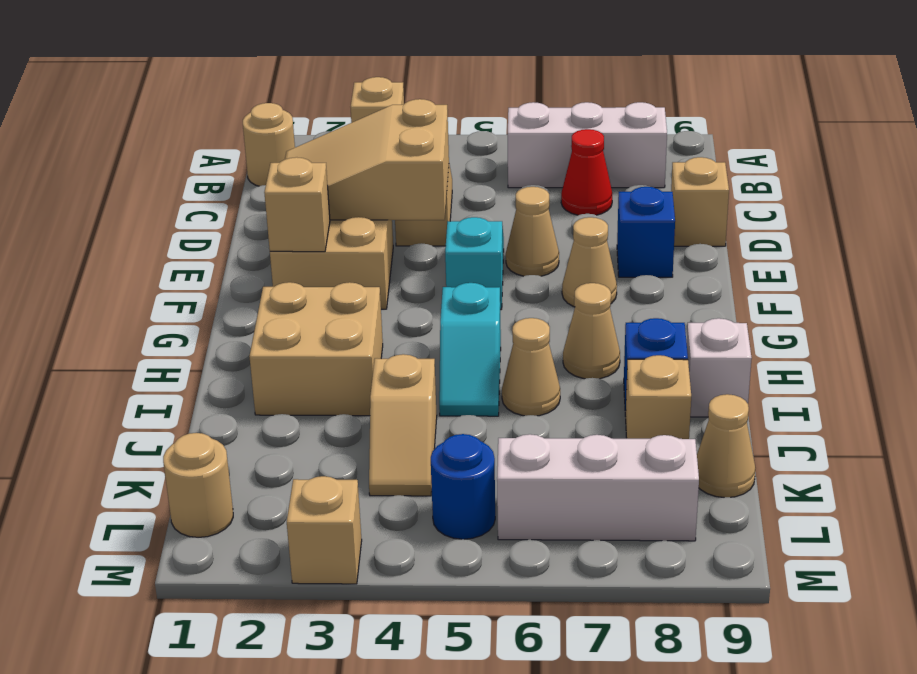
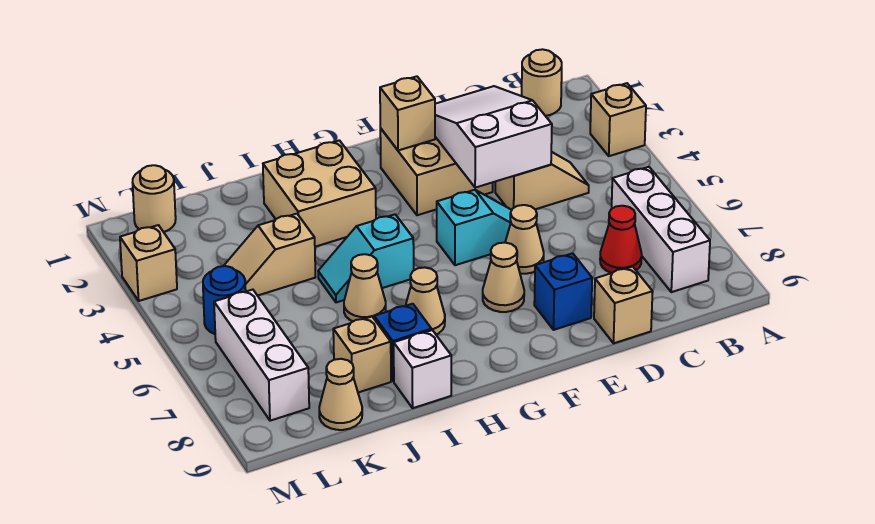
tan 2x3 slope [285,99,449,220] -> white 2x3 slope [435,86,552,188]

